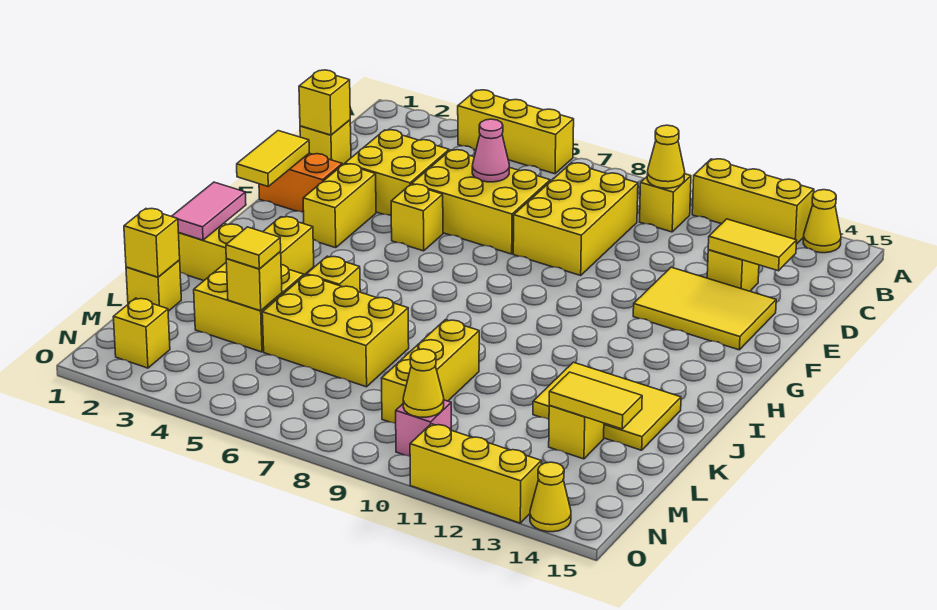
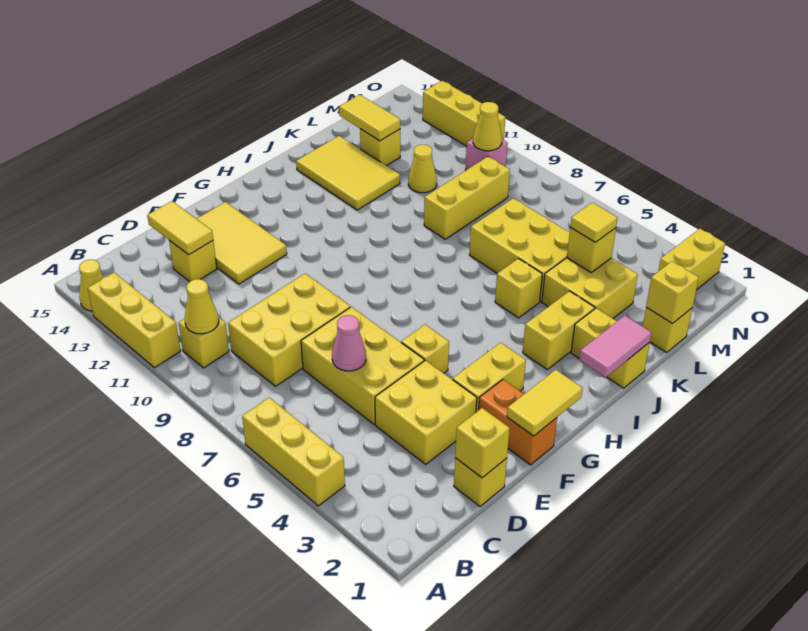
yellow 1x1 brick [113,298,170,368] -> yellow 1x2 brick [659,229,725,290]
yellow 1x1 cone [530,462,571,532] -> yellow 1x1 cone moved to [408,145,437,193]

